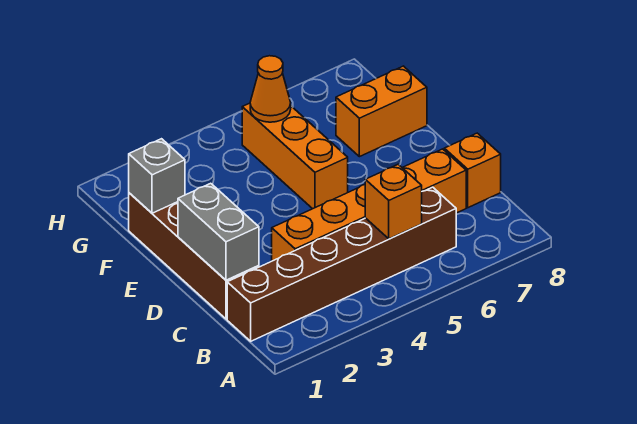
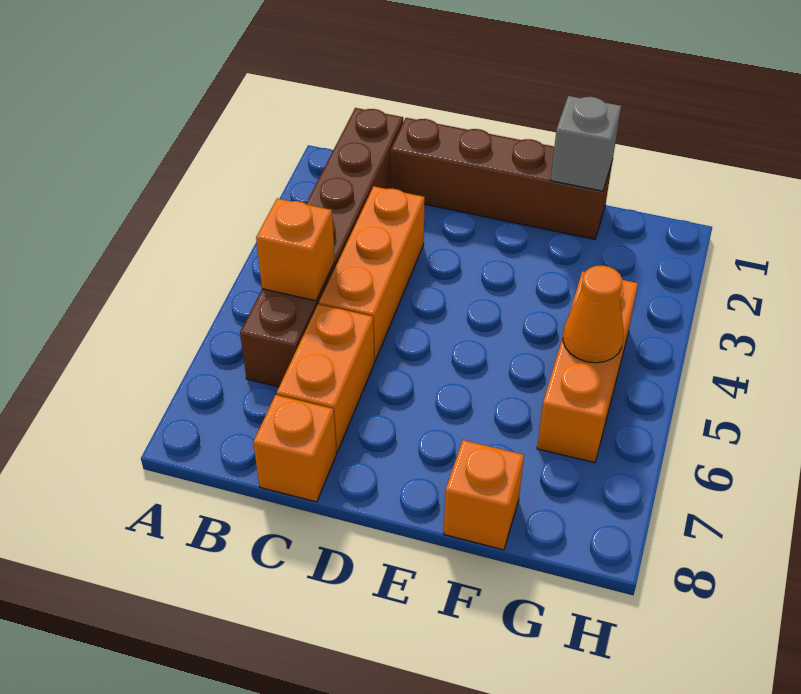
grey 1x2 brick [178,183,259,280] -> none
orange 1x3 brick [242,103,348,209] -> orange 1x3 brick turned to [537,271,638,463]
orange 1x2 brick [336,66,427,157] -> orange 1x1 brick [444,440,524,550]

